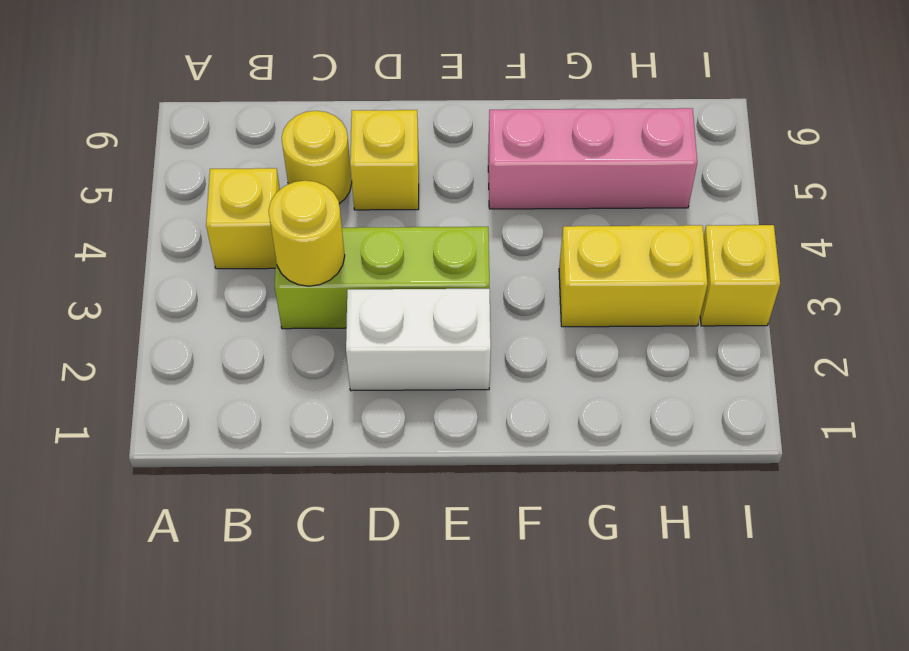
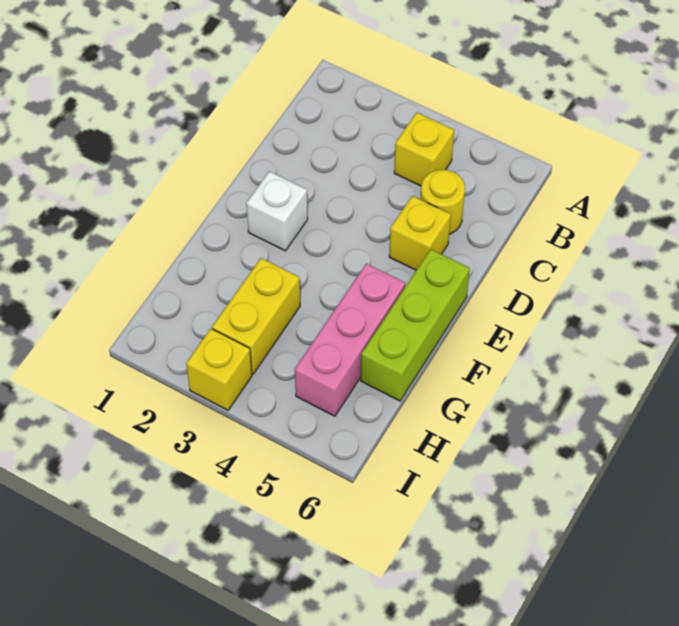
lime 1x3 brick [275,227,489,329] -> lime 1x3 brick moved to [361,249,470,401]
yellow 1x1 round brick [268,180,345,286] -> none
white 1x2 brick [346,289,491,391] -> white 1x1 brick [246,171,308,251]

